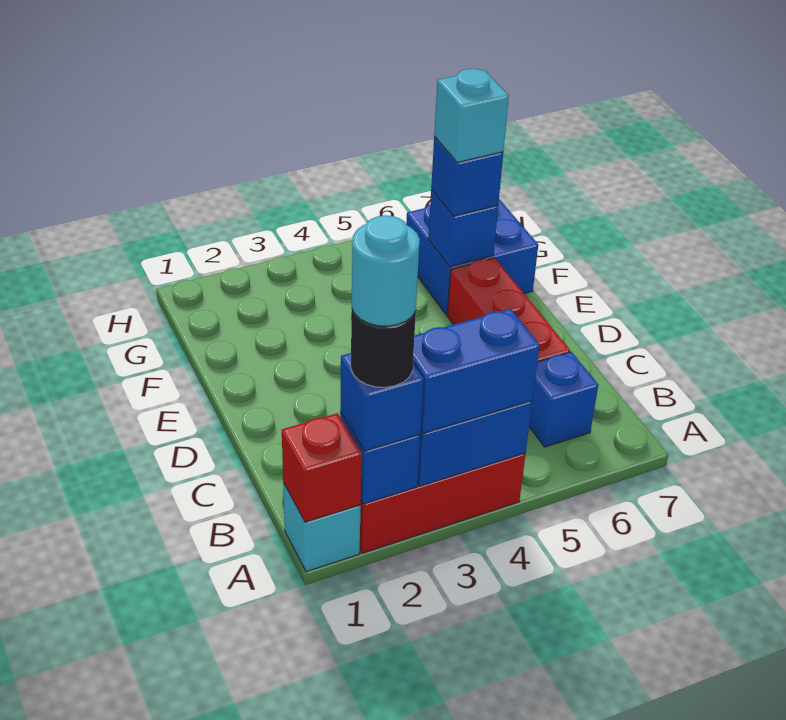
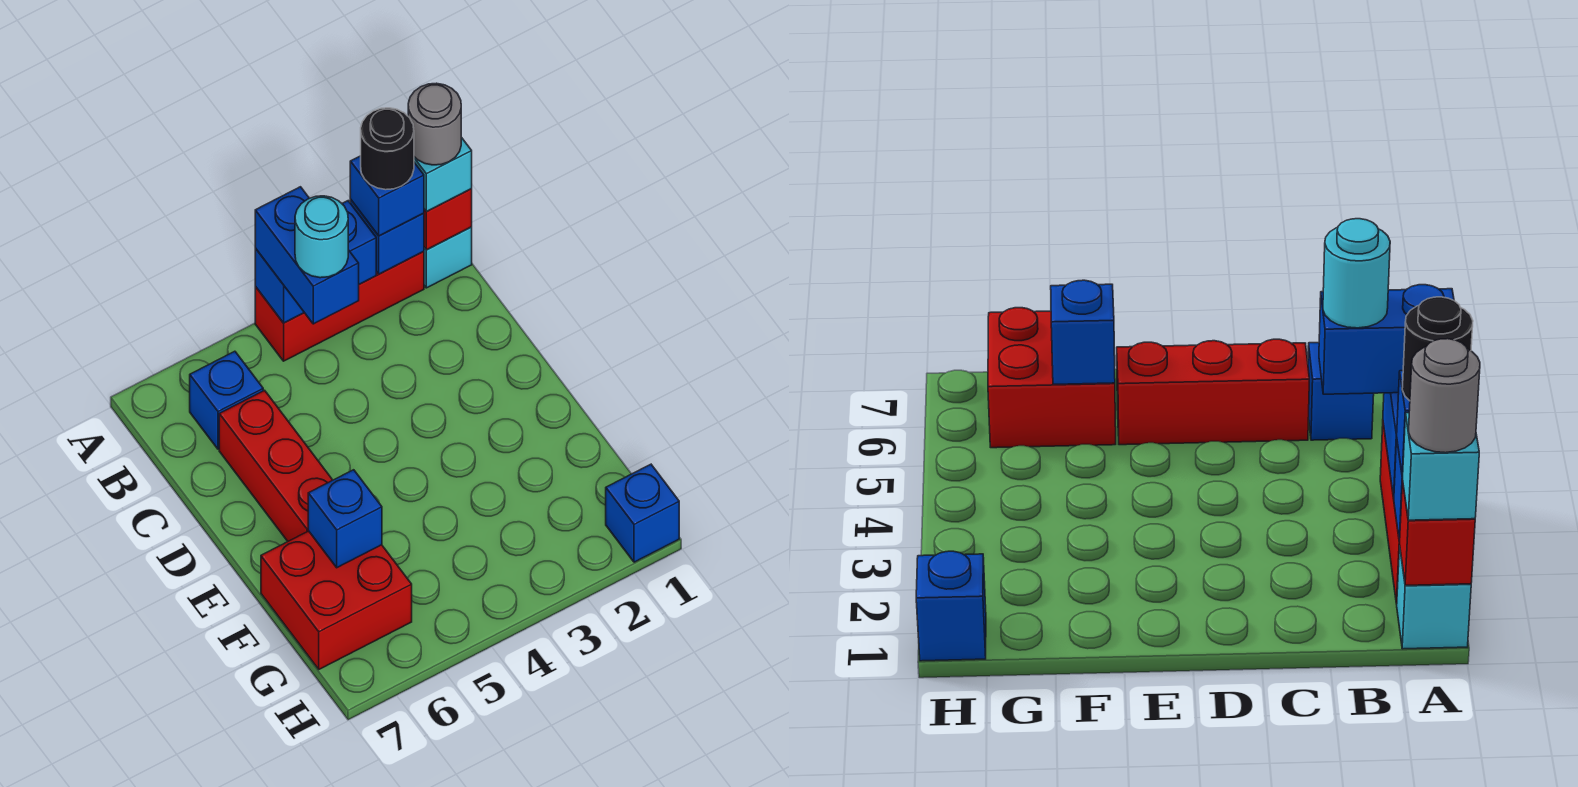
none -> grey 1x1 round brick [408,83,461,165]
cyan 1x1 round brick [352,215,420,326] -> cyan 1x1 round brick moved to [295,196,348,278]
blue 1x2 brick [413,309,540,433] -> blue 1x2 brick turned to [255,187,359,324]
blue 2x2 brick [406,199,538,315] -> red 2x2 brick [261,531,412,669]
blue 1x1 brick [431,137,503,216] -> blue 1x1 brick moved to [606,464,679,562]
cyan 1x1 brick [434,69,509,162] -> cyan 1x1 brick moved to [414,137,472,211]

